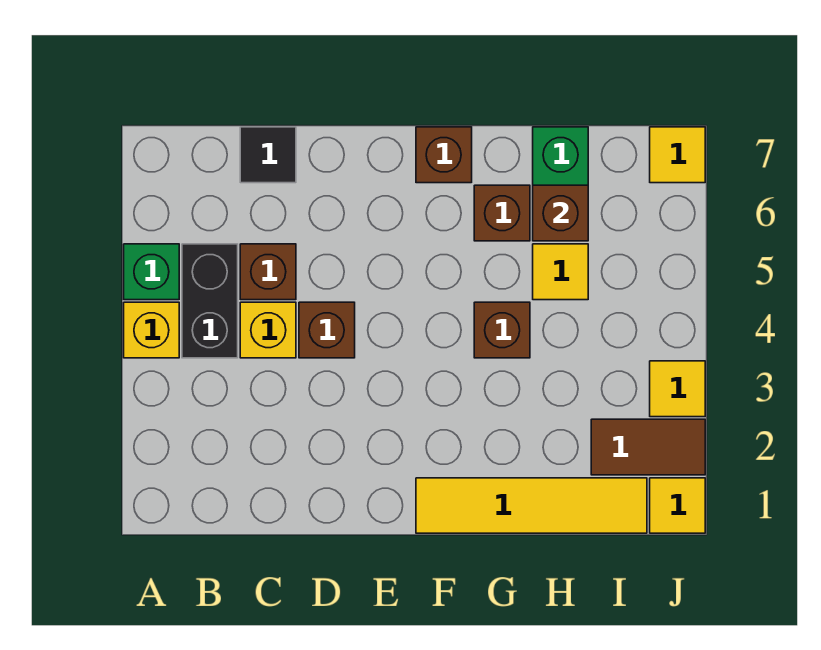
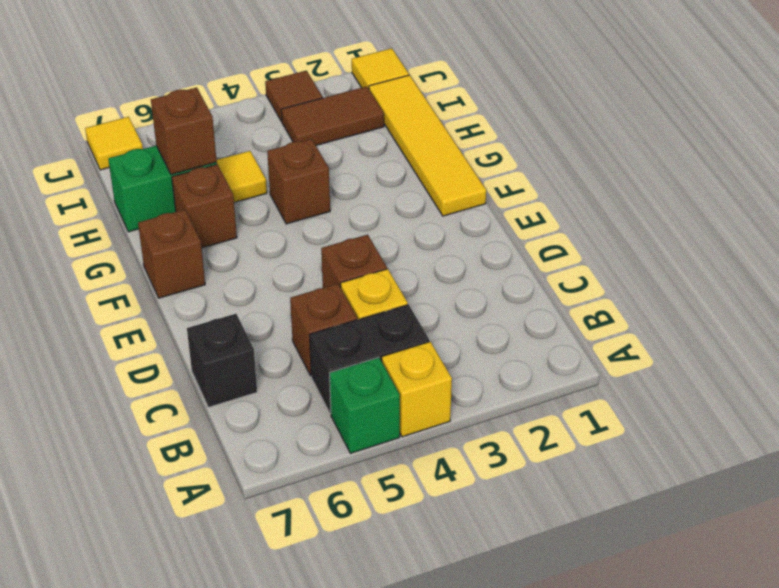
black 1x1 tile [240,127,296,183] -> black 1x1 brick [187,314,257,407]
brown 1x2 tile [591,419,705,475] -> brown 1x2 tile turned to [281,86,384,145]
yellow 1x1 tile [650,361,705,417] -> brown 1x1 tile [265,71,323,122]

